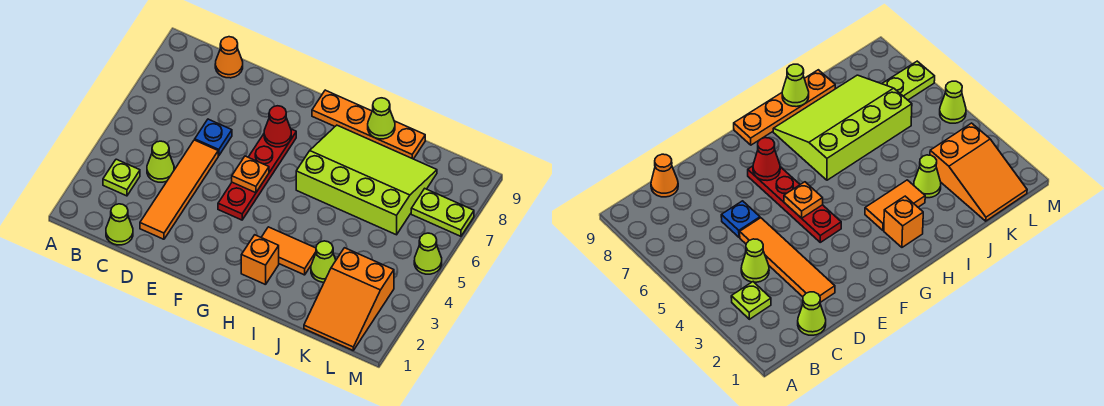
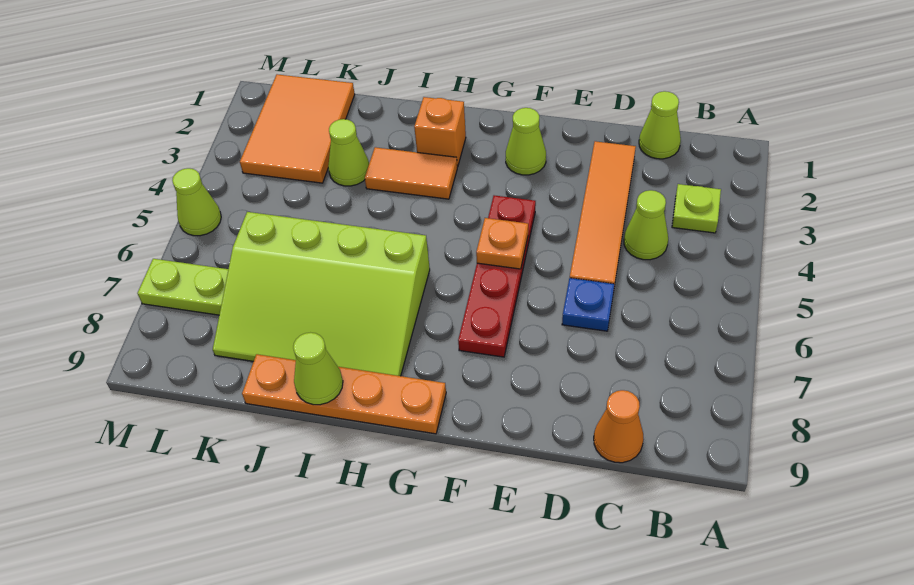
none -> lime 1x1 cone [506,108,546,175]
red 1x1 cone [264,106,291,147] -> none
orange 2x3 slope [304,248,394,350] -> orange 2x3 tile [240,74,355,183]

